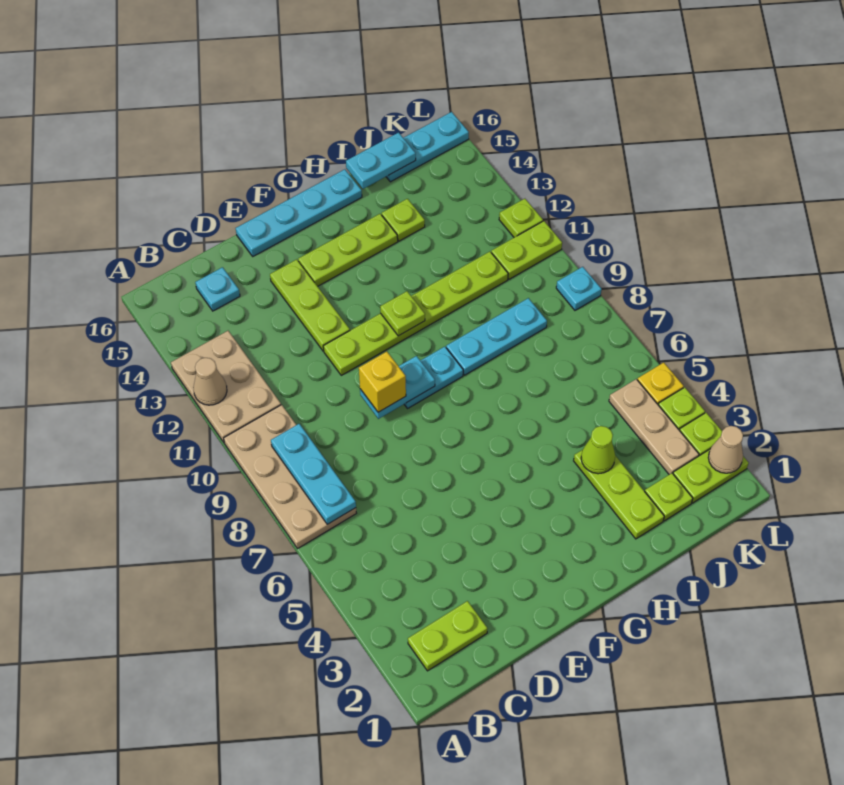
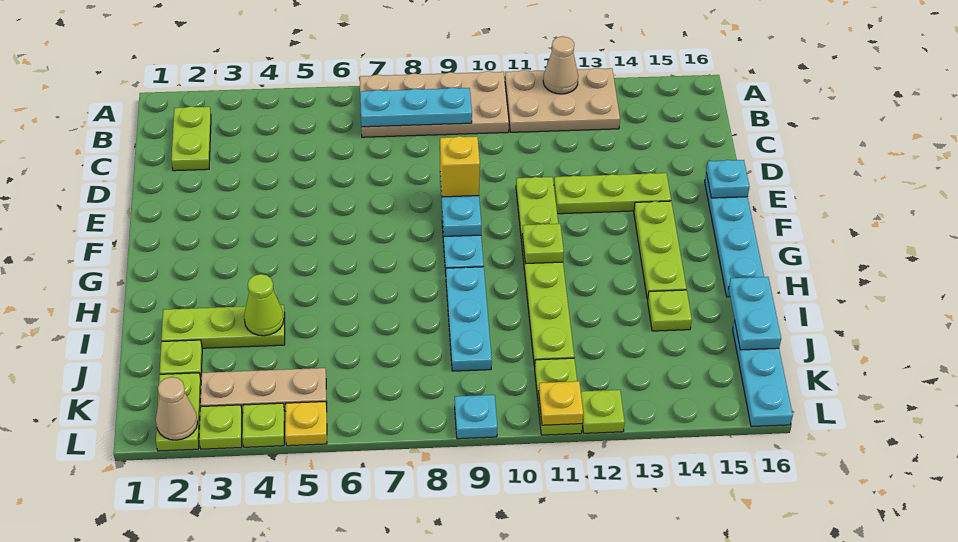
cyan 1x1 plate [195,267,240,311] -> cyan 1x1 plate moved to [706,160,749,198]
none -> yellow 1x1 plate [539,381,583,425]

